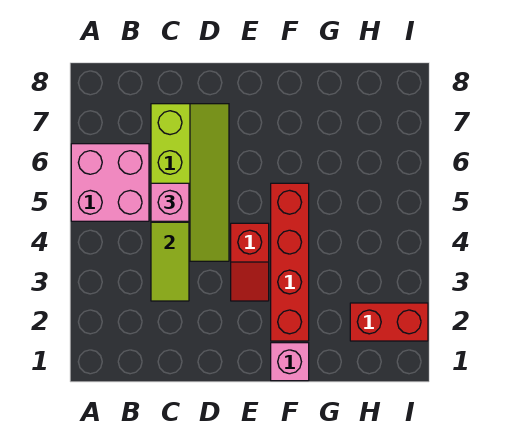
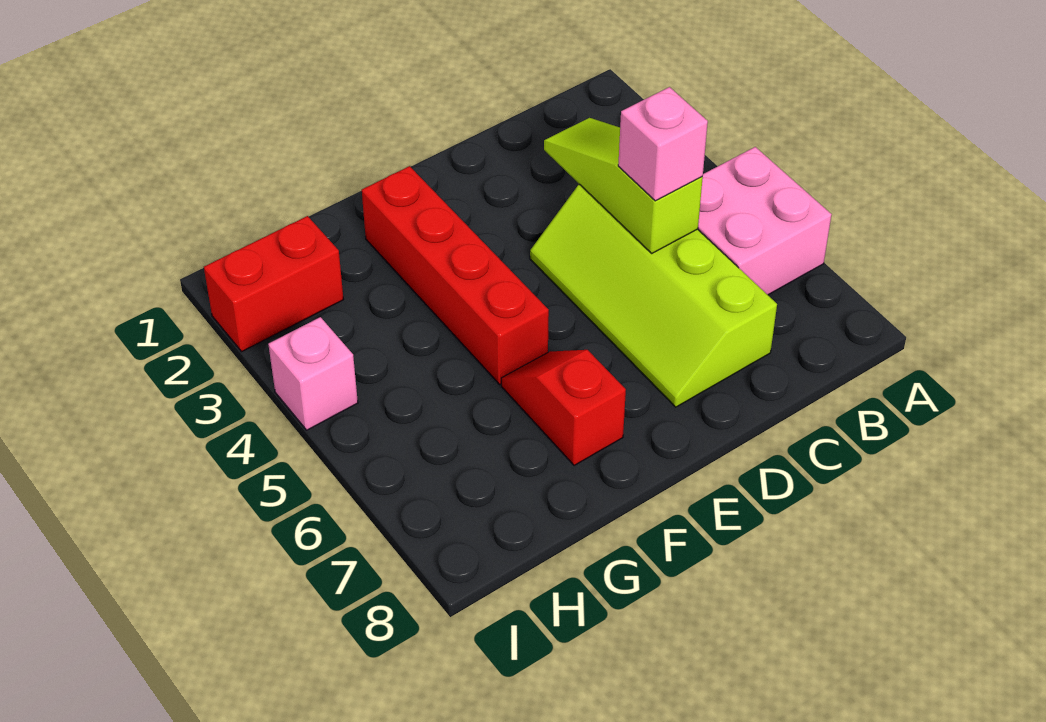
red 1x2 slope [231,223,269,301] -> red 1x2 slope moved to [501,350,626,465]
pink 1x1 brick [271,343,309,381] -> pink 1x1 brick moved to [268,317,358,430]

